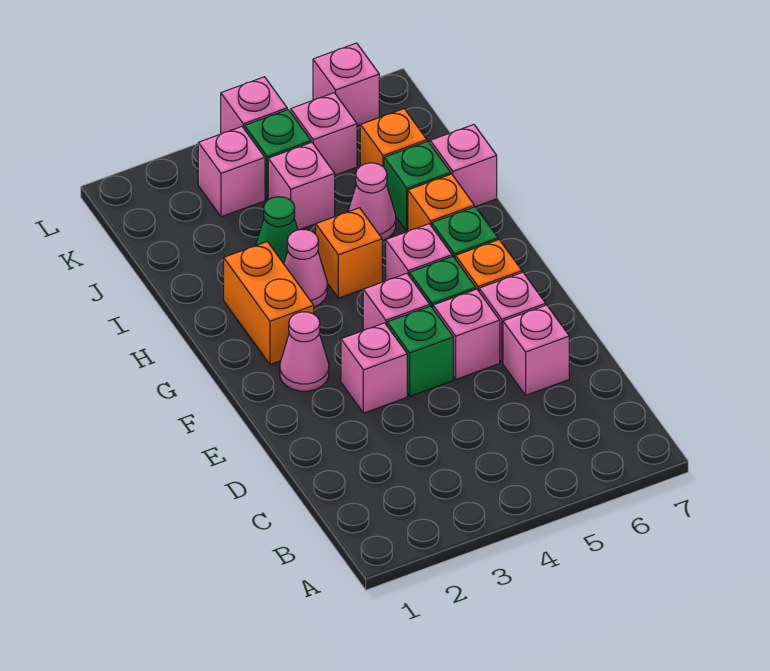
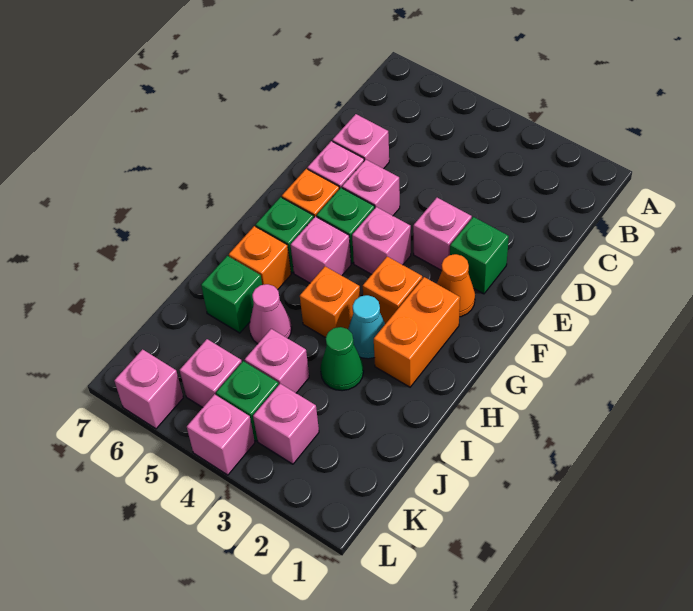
green 1x1 brick [387,306,453,396] -> green 1x1 brick moved to [450,217,509,294]
pink 1x1 cone [280,312,329,391] -> orange 1x1 cone [437,254,475,317]
pink 1x1 cone [284,229,327,307] -> cyan 1x1 cone [348,295,385,359]
pink 1x1 brick [430,125,497,207] -> none
orange 1x1 brick [360,109,427,167] -> orange 1x1 brick moved to [363,257,422,324]

